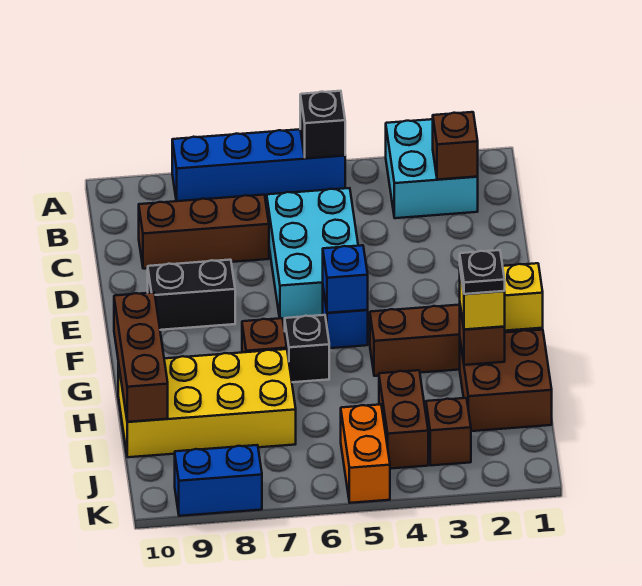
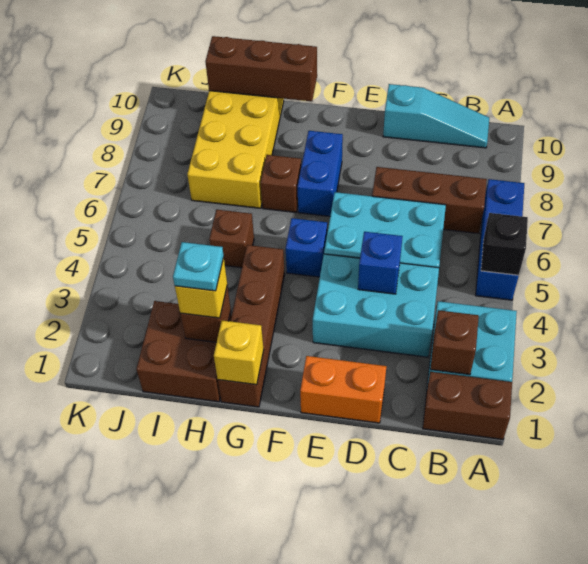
blue 1x4 brick [172,129,345,201] -> blue 1x3 brick [476,179,524,300]
none -> cyan 1x3 slope [383,84,489,148]
none -> cyan 2x3 brick [313,254,439,357]
brown 1x3 brick [139,195,269,269] -> brown 1x3 brick turned to [372,167,487,234]
black 1x2 brick [148,260,235,330] -> none
blue 1x1 brick [323,245,368,313] -> blue 1x1 brick moved to [358,232,403,294]
black 1x1 brick [285,315,329,382] -> none
black 1x1 plate [460,250,505,294] -> cyan 1x1 plate [173,242,224,291]
brown 1x2 brick [379,370,428,469] -> brown 1x2 brick moved to [423,372,512,439]
brown 1x1 brick [426,398,471,465] -> brown 1x1 brick moved to [209,210,254,268]
orange 1x2 brick [341,404,390,503] -> orange 1x2 brick moved to [300,356,387,423]
blue 1x2 brick [175,445,262,516] -> blue 1x2 brick moved to [298,131,343,216]

